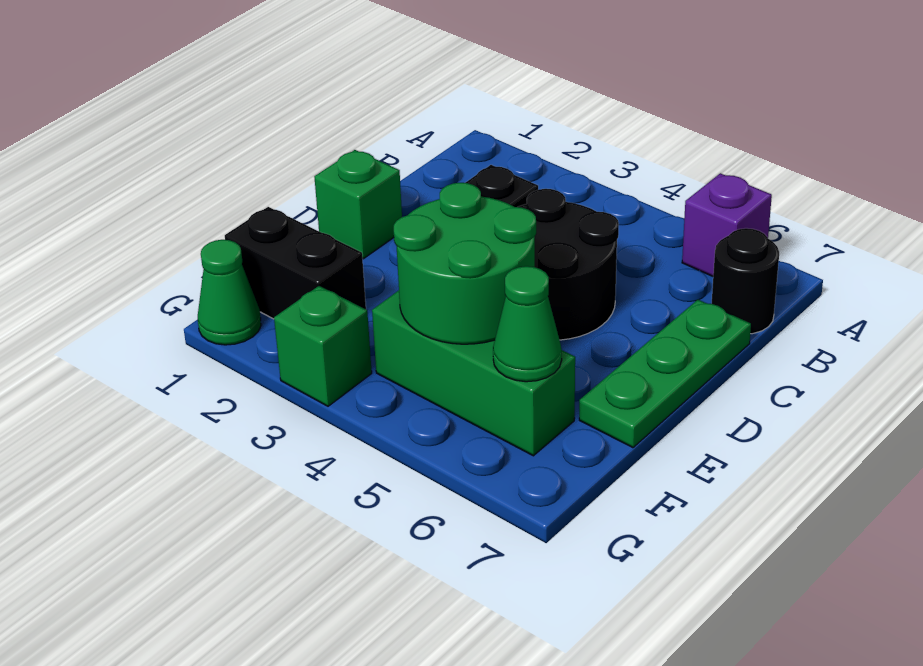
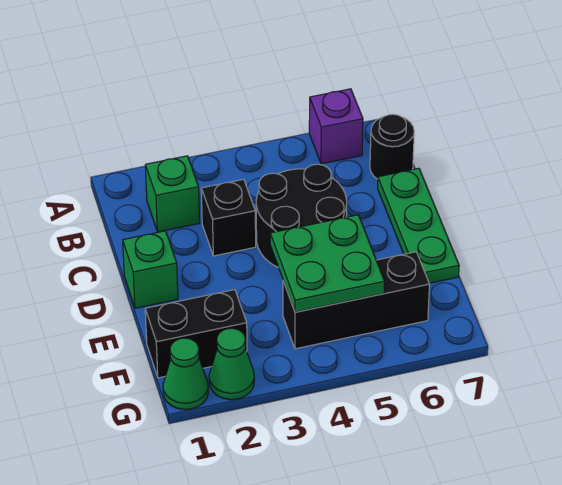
green 2x2 round brick [394,183,536,344] -> green 2x2 plate [270,215,385,312]
green 1x3 brick [372,290,575,456] -> black 1x3 brick [283,252,430,349]
green 1x1 cone [493,266,562,382] -> green 1x1 cone moved to [209,328,254,400]
green 1x1 brick [274,286,372,406] -> green 1x1 brick moved to [145,156,200,232]

